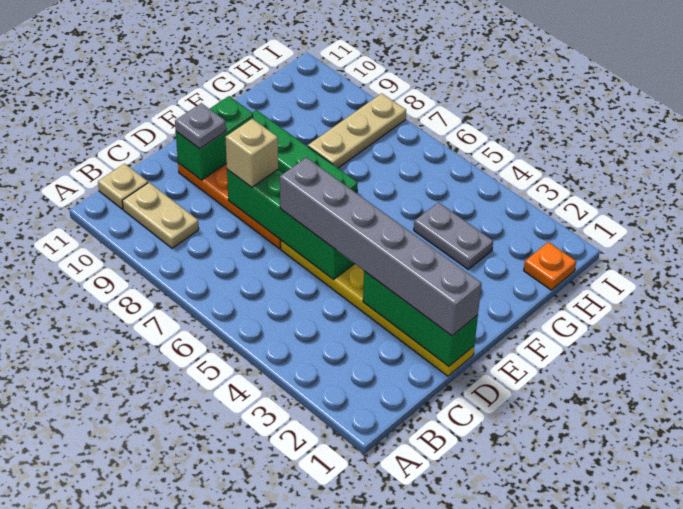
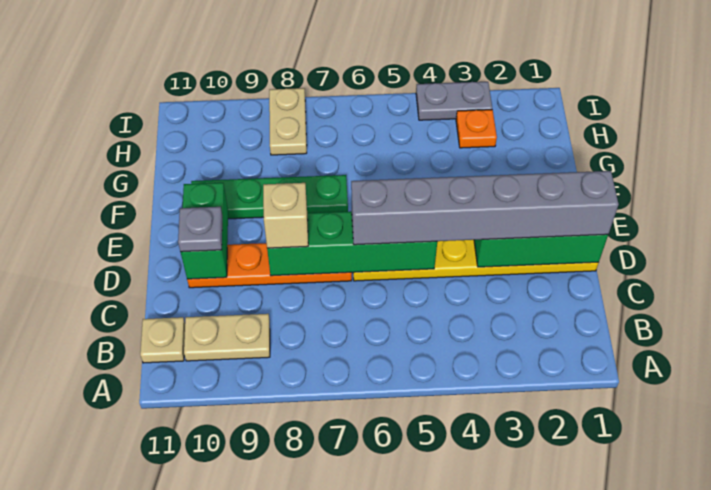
grey 1x2 plate [414,203,493,269] -> grey 1x2 plate moved to [416,82,492,120]
tan 1x3 plate [308,93,406,168] -> tan 1x2 plate [269,88,307,155]
orange 1x1 plate [524,242,576,290] -> orange 1x1 plate moved to [456,110,497,148]

